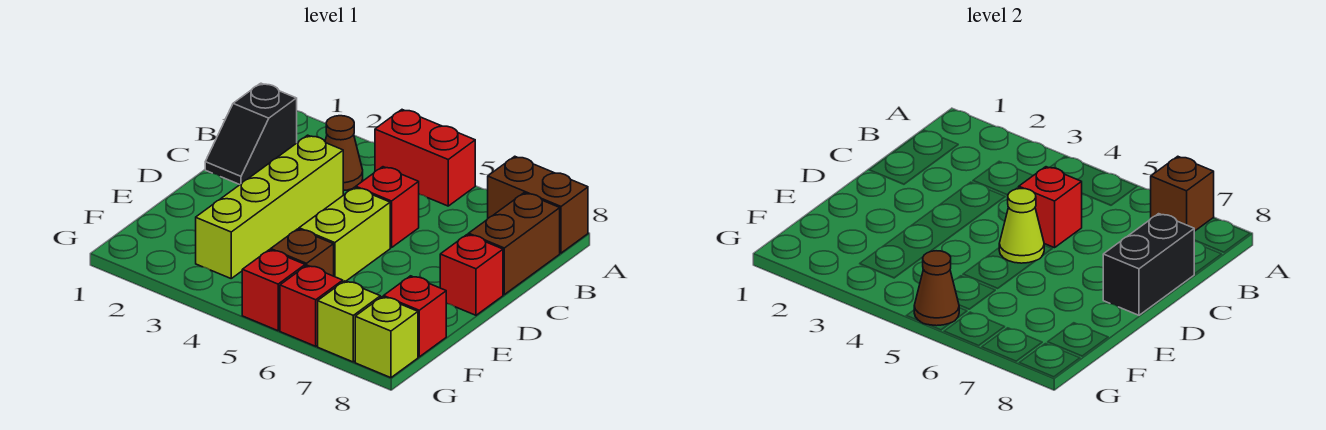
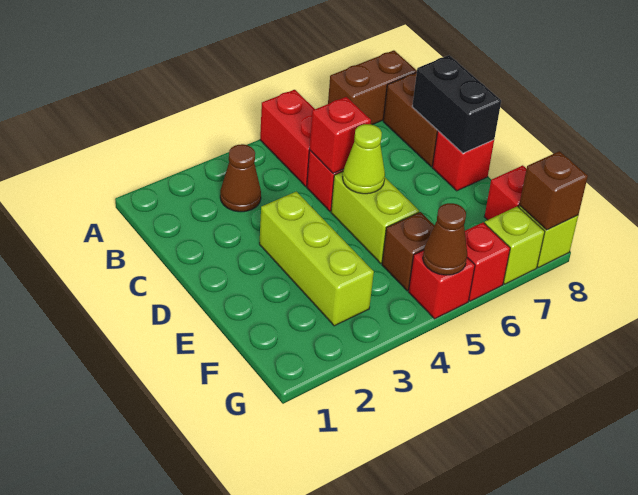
red 1x2 brick [375,110,475,206] -> red 1x2 brick turned to [260,90,315,186]
brown 1x1 brick [1151,156,1214,231] -> brown 1x1 brick moved to [519,151,588,230]
black 1x2 slope [205,83,297,185] -> none
lime 1x4 brick [196,135,343,278] -> lime 1x3 brick [259,192,374,326]

